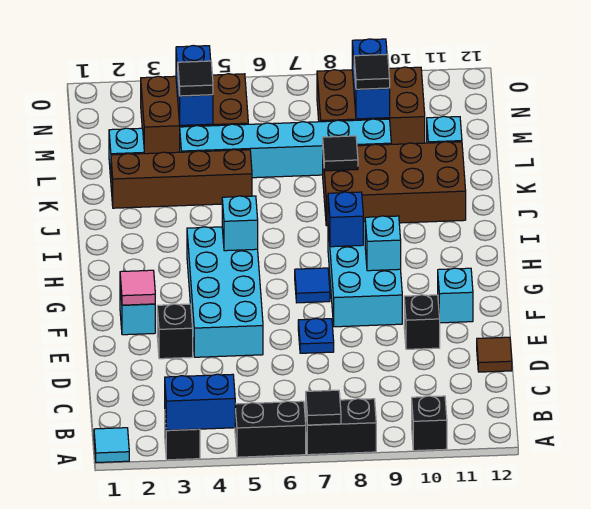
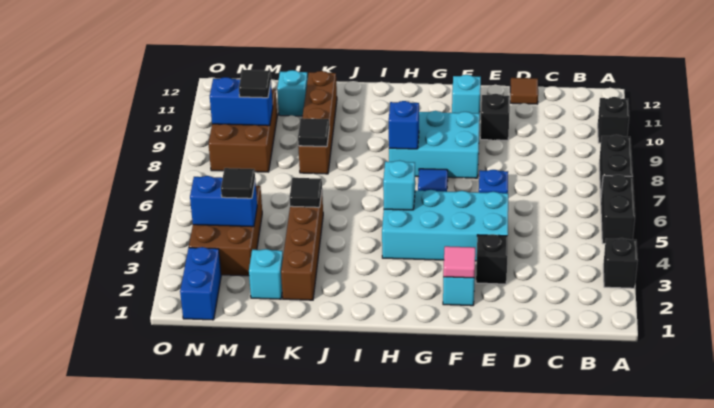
cyan 1x1 tile [94,428,129,463] -> none
blue 1x2 brick [165,374,235,430] -> blue 1x2 brick moved to [180,247,221,320]
black 1x1 tile [306,390,341,425] -> black 1x1 tile moved to [290,178,322,207]
cyan 1x1 brick [365,216,401,271] -> none
brown 2x4 brick [323,142,466,226] -> brown 1x4 brick [298,71,337,174]
cyan 1x6 brick [180,119,391,178] -> none

